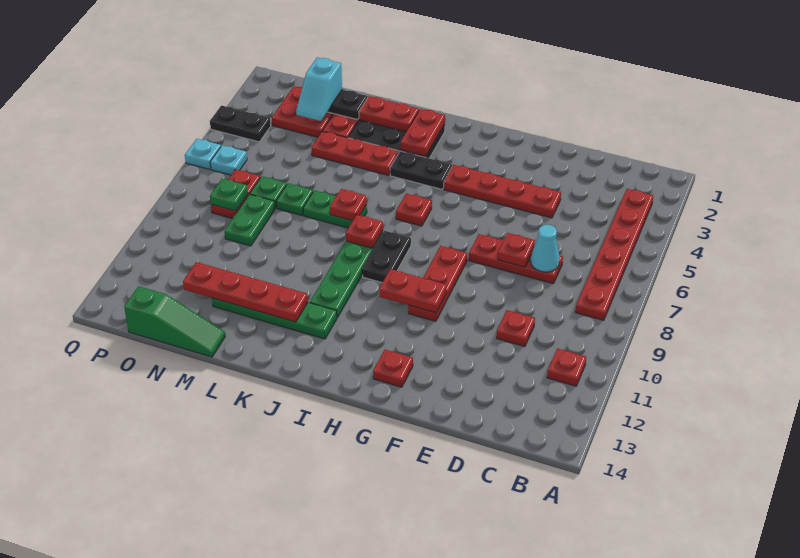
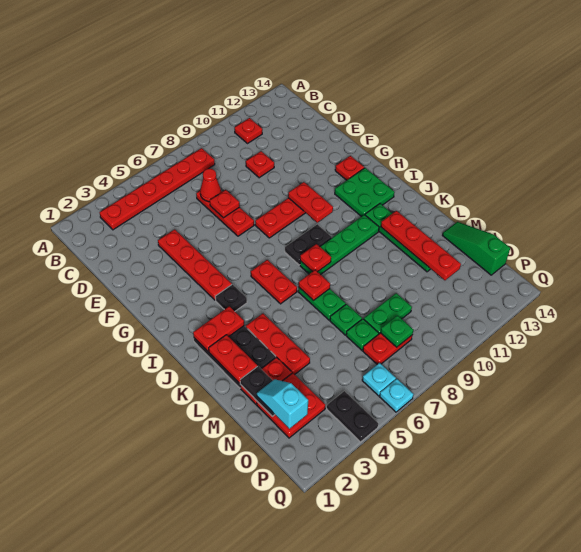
cyan 1x1 cone [531,225,560,272] -> red 1x1 cone [200,169,221,202]
none -> green 2x2 plate [335,168,395,217]
black 1x2 plate [390,151,452,189] -> black 1x1 plate [215,284,247,311]
red 1x1 plate [396,193,432,226] -> red 1x2 plate [251,260,297,304]
cyan 1x2 slope [296,57,342,121] -> cyan 1x2 slope turned to [257,379,308,429]

